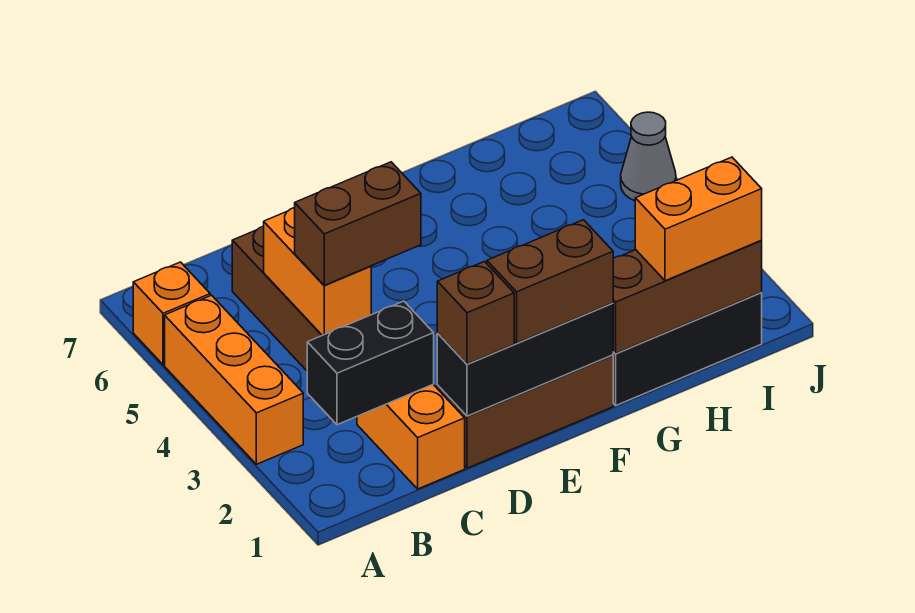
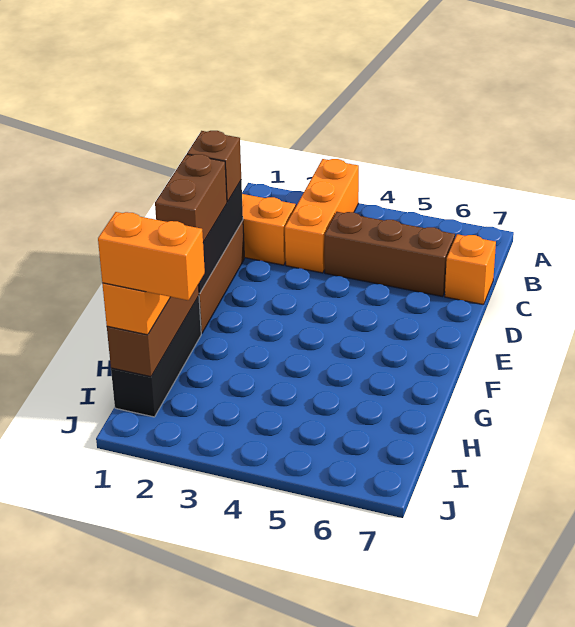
orange 1x3 brick [165,295,303,464] -> orange 1x3 brick turned to [285,159,359,273]
orange 1x1 brick [133,262,210,365] -> orange 1x1 brick moved to [445,234,496,305]
black 1x2 brick [307,301,434,425] -> none
orange 1x2 brick [264,207,371,335] -> orange 1x2 brick moved to [98,212,205,300]
brown 1x2 brick [295,162,421,285] -> none
grey 1x1 cone [621,112,676,201] -> none

